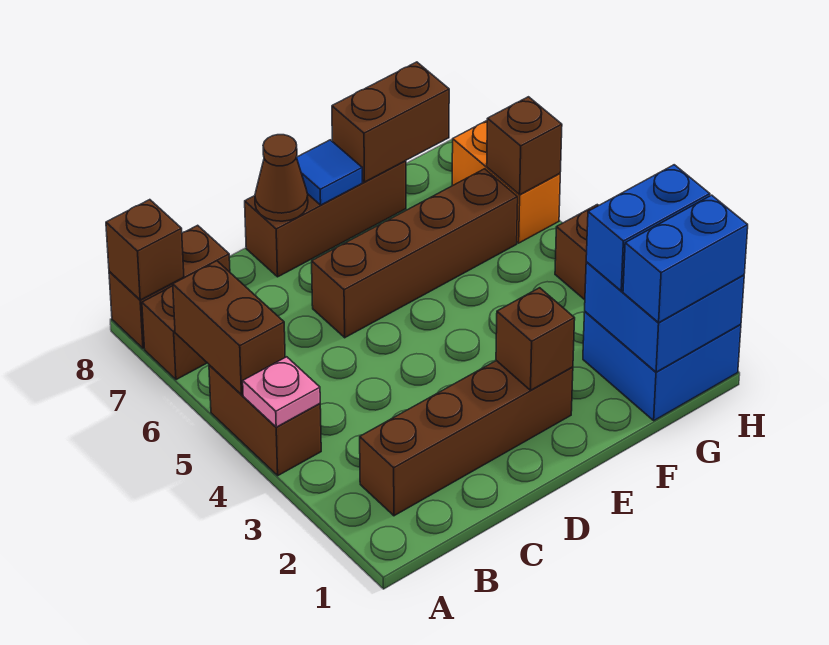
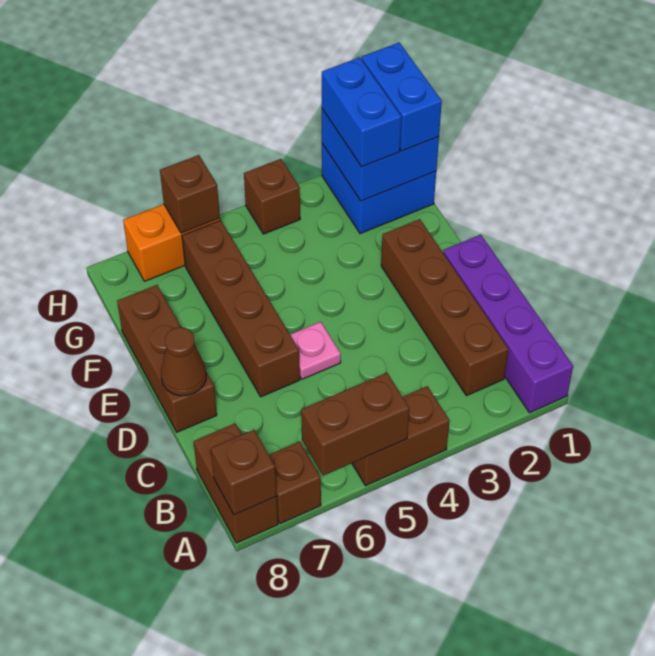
none -> purple 1x4 brick [443,235,573,413]
pink 1x1 plate [243,357,320,427] -> pink 1x1 plate moved to [290,322,341,379]
brown 1x1 brick [496,288,575,390] -> none
blue 1x1 tile [296,140,362,205] -> none
brown 1x2 brick [332,62,449,182] -> none

